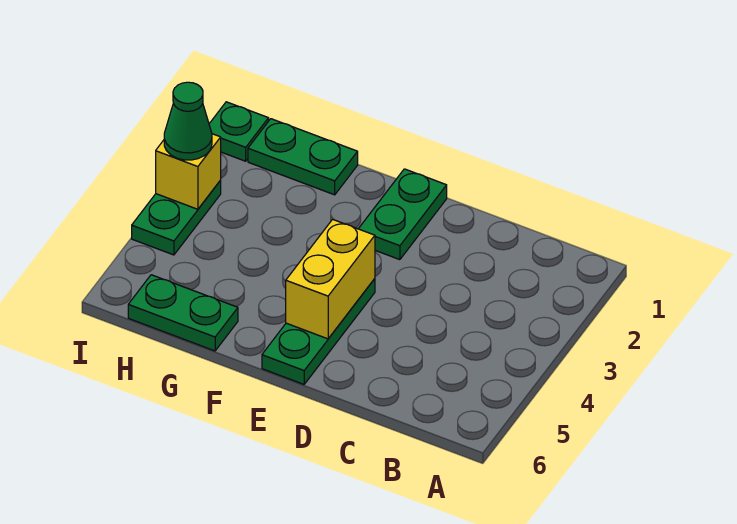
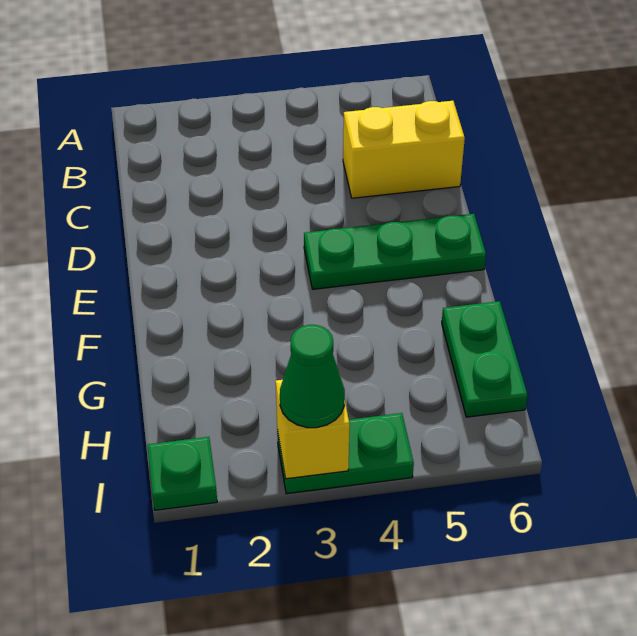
green 1x2 plate [359,169,447,260] -> none
yellow 1x2 brick [286,219,375,339] -> yellow 1x2 brick moved to [343,101,465,198]
green 1x2 plate [248,119,358,195] -> none

